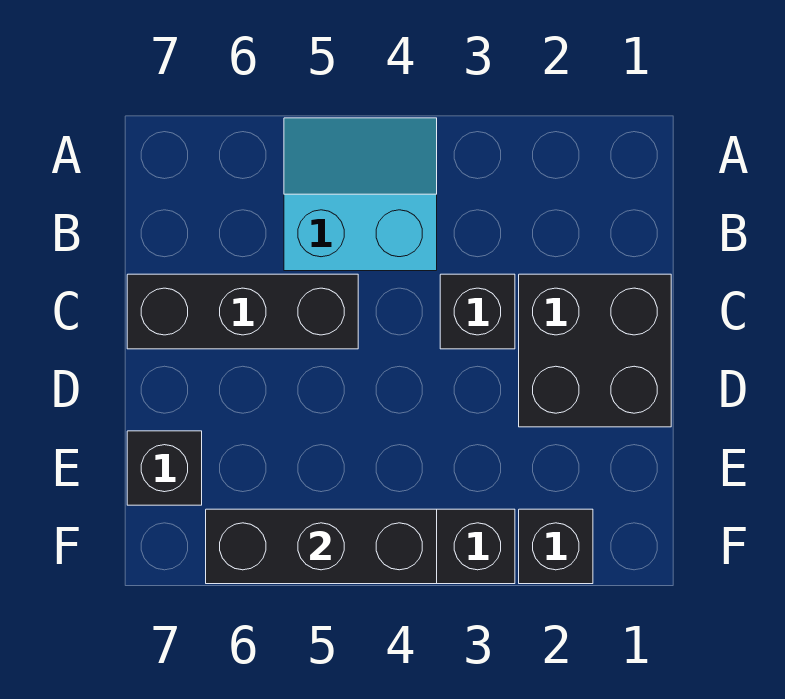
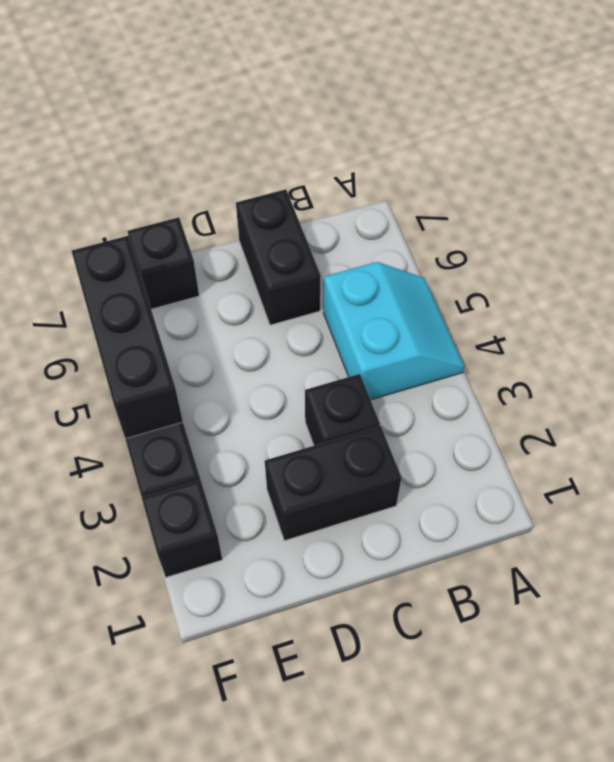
black 2x2 brick [519,274,671,427] -> black 1x2 brick [265,426,402,541]
black 1x3 brick [127,274,358,349] -> black 1x2 brick [236,189,321,325]

